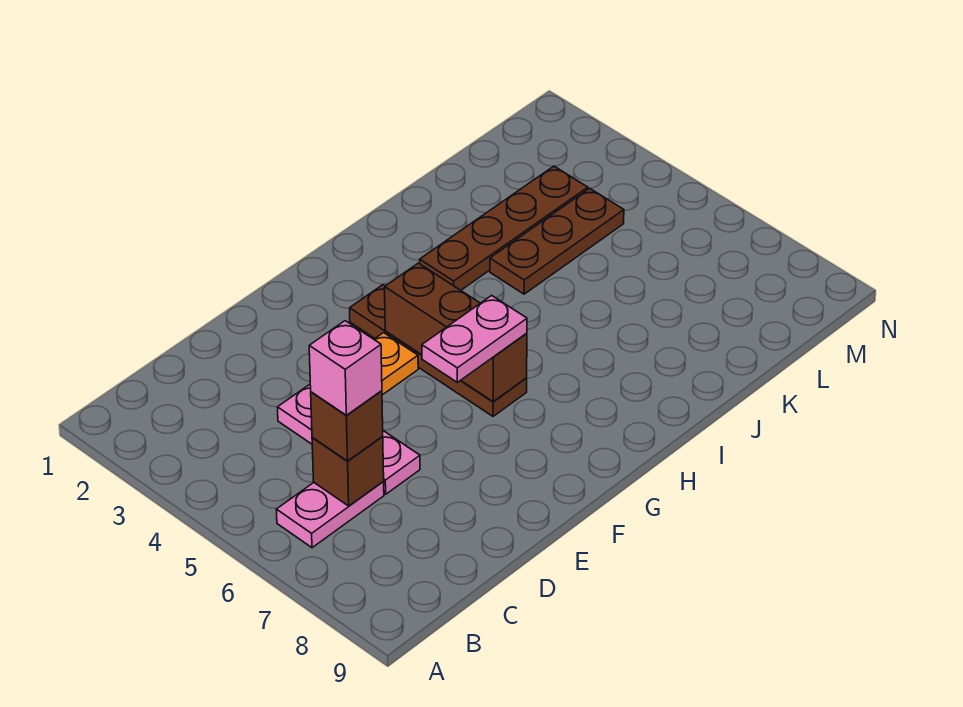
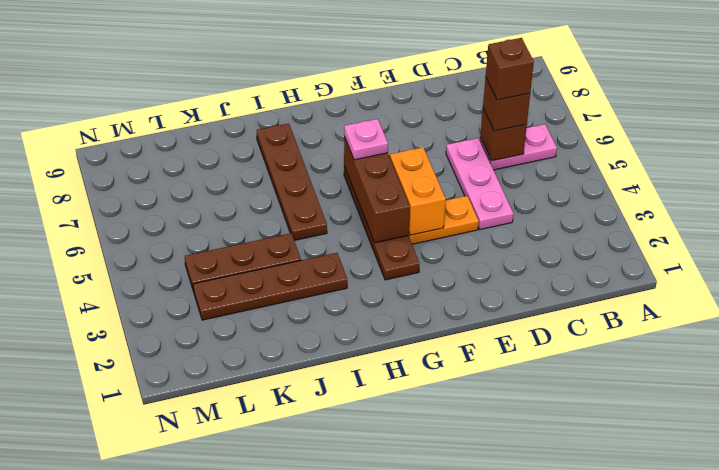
pink 1x1 brick [309,321,382,416] -> brown 1x1 brick [486,38,534,100]
none -> orange 1x2 brick [390,147,446,235]
pink 1x2 plate [422,295,527,382] -> pink 1x1 plate [344,119,388,160]
none -> brown 1x4 plate [257,123,327,241]

